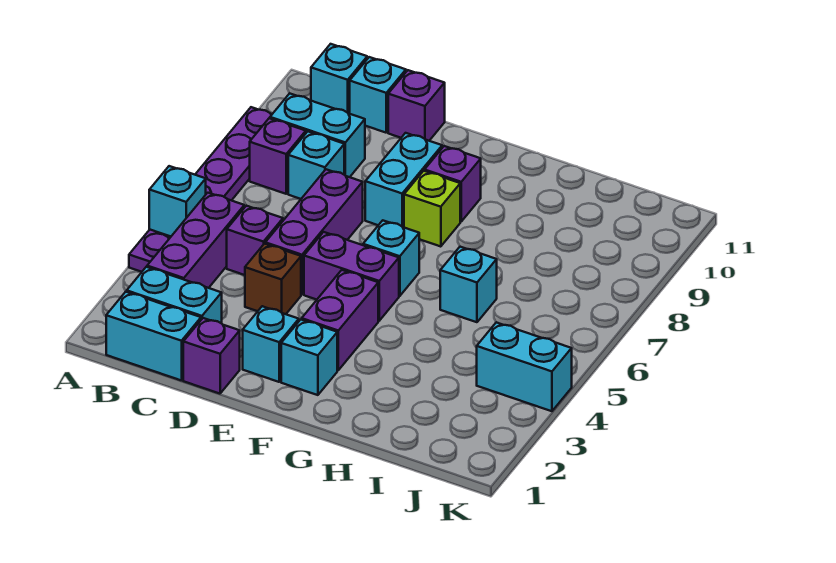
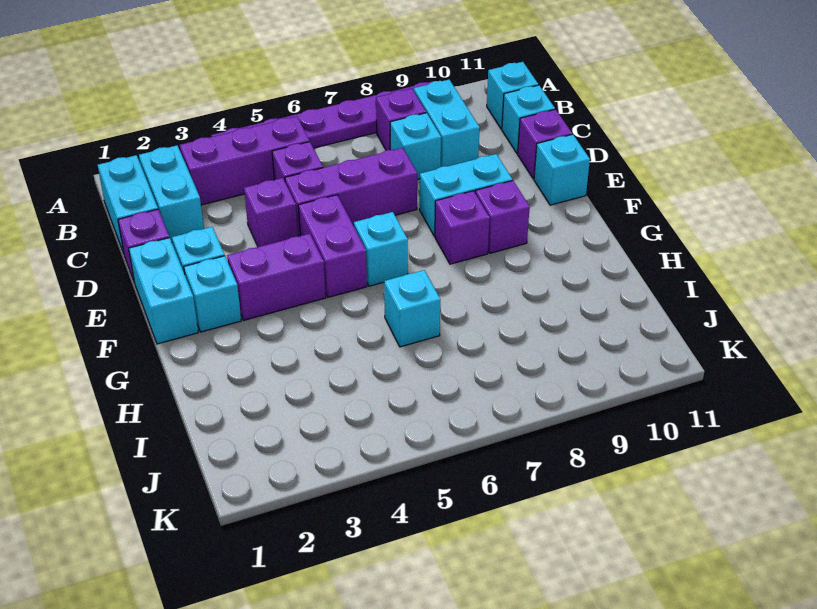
cyan 1x1 brick [149,166,206,236] -> cyan 1x1 brick moved to [534,134,590,205]
brown 1x1 brick [245,244,301,314] -> purple 1x1 brick [244,178,298,247]
lime 1x1 brick [404,171,460,247] -> purple 1x1 brick [435,191,490,264]
cyan 1x2 brick [477,322,572,411] -> cyan 1x2 brick moved to [129,238,198,344]

